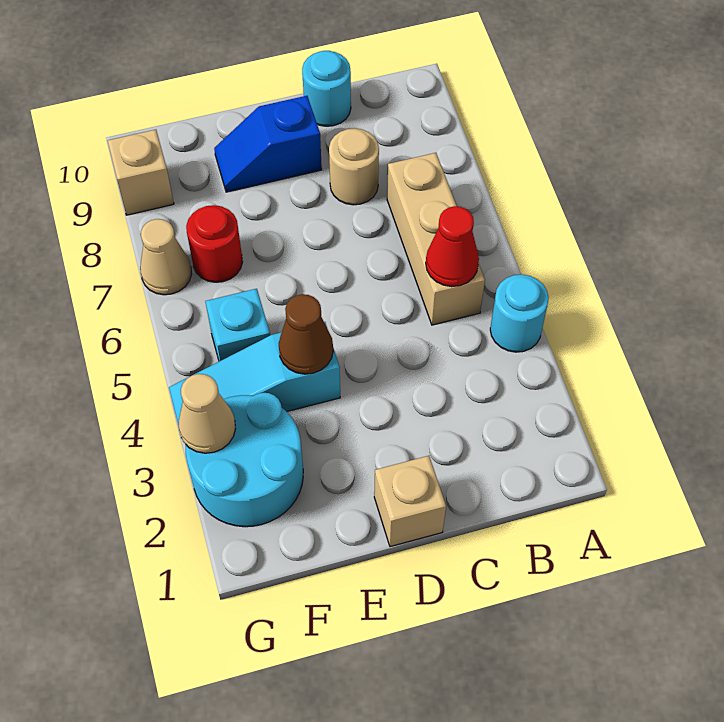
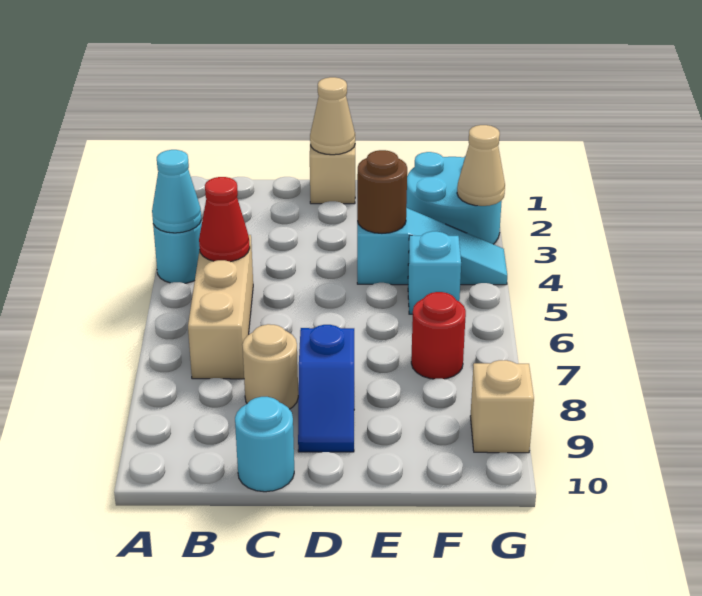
none -> cyan 1x1 cone [152,150,201,233]
blue 1x2 slope [214,96,322,192] -> blue 1x2 slope turned to [298,325,354,452]
brown 1x1 cone [279,294,333,374] -> brown 1x1 round brick [357,150,407,233]
tan 1x1 cone [140,219,191,295] -> tan 1x1 cone moved to [310,77,355,155]

